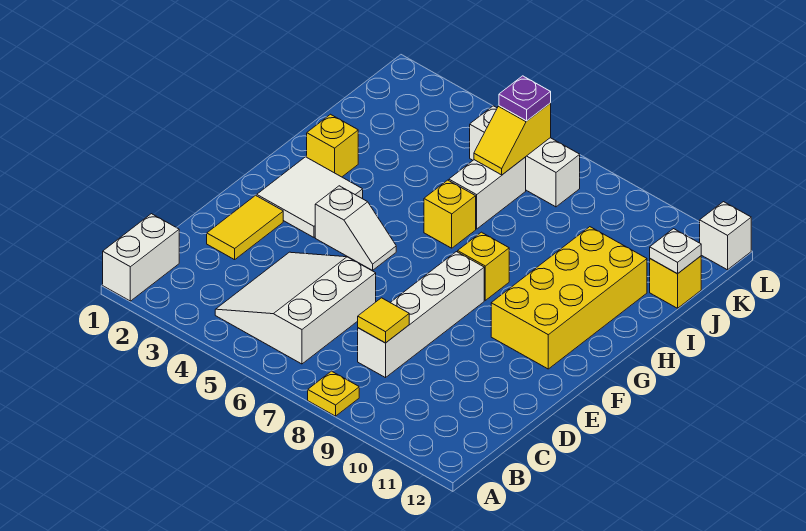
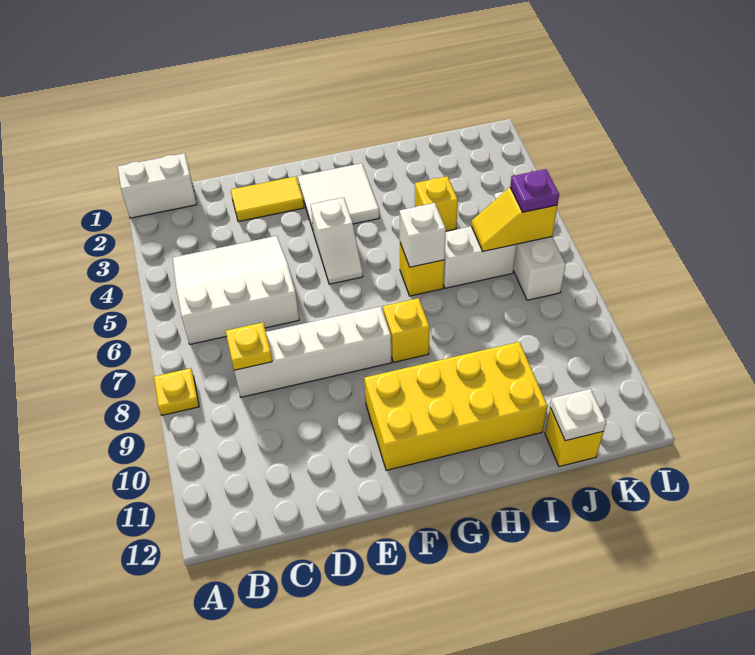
yellow 1x1 tile [358,298,409,343] -> yellow 1x1 plate [225,322,272,370]
yellow 1x1 brick [307,114,358,177] -> yellow 1x1 brick moved to [415,176,458,231]
white 1x1 brick [700,202,751,270] -> white 1x1 brick moved to [400,203,446,267]

